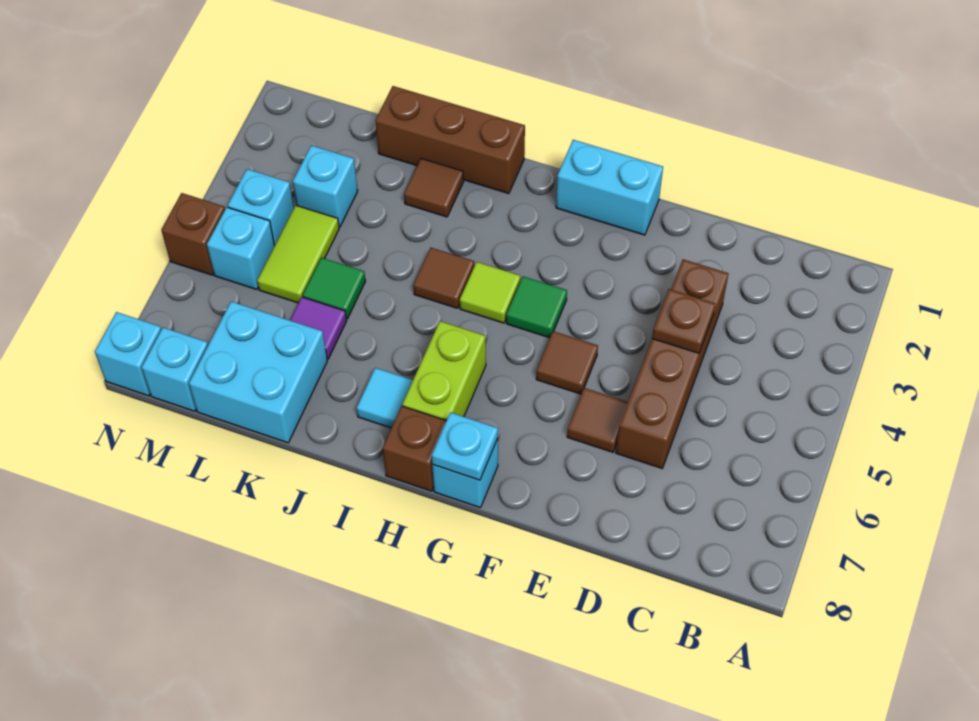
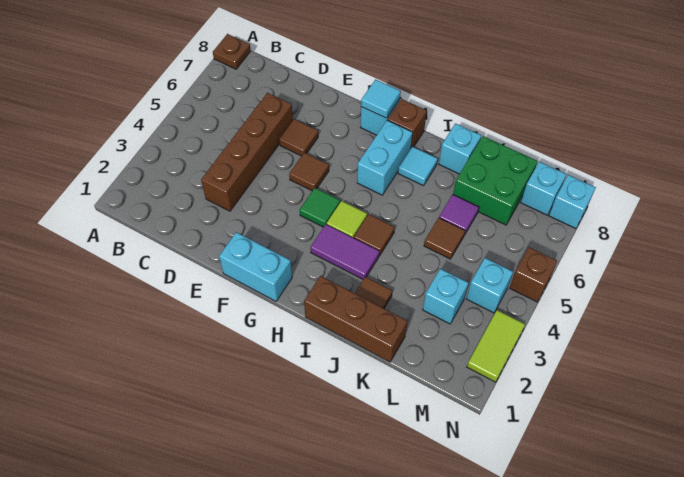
brown 1x1 plate [652,289,715,353] -> brown 1x1 plate moved to [213,34,251,69]
cyan 1x1 plate [432,412,498,480] -> cyan 1x1 tile [361,80,401,118]
none -> purple 1x2 tile [310,224,380,279]
lime 1x2 brick [402,321,486,421] -> cyan 1x2 brick [357,120,413,195]
green 1x1 tile [303,258,365,319] -> brown 1x1 tile [424,218,465,259]
cyan 2x2 brick [189,301,327,443] -> green 2x2 brick [453,136,538,225]
lime 1x2 tile [257,205,339,303] -> lime 1x2 tile moved to [467,310,525,382]
cyan 1x1 brick [207,207,274,289] -> cyan 1x1 brick moved to [439,123,481,174]

